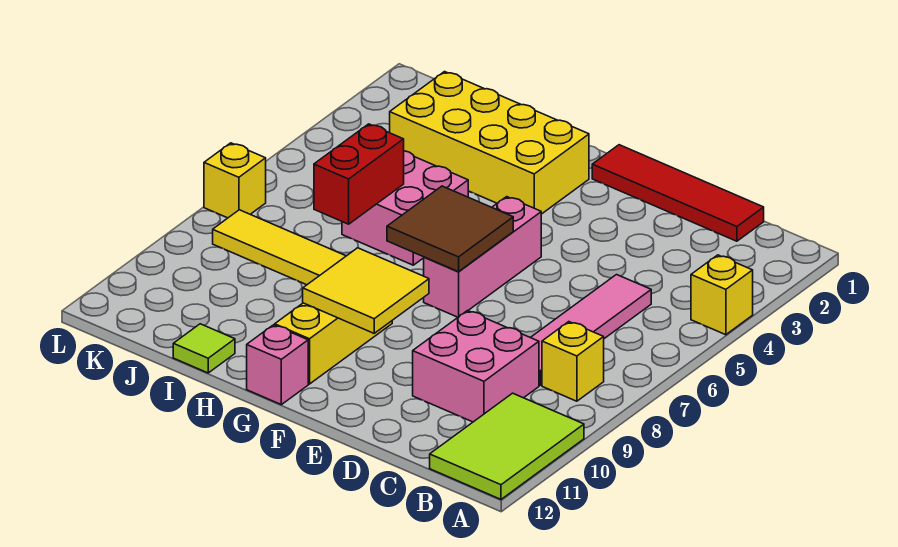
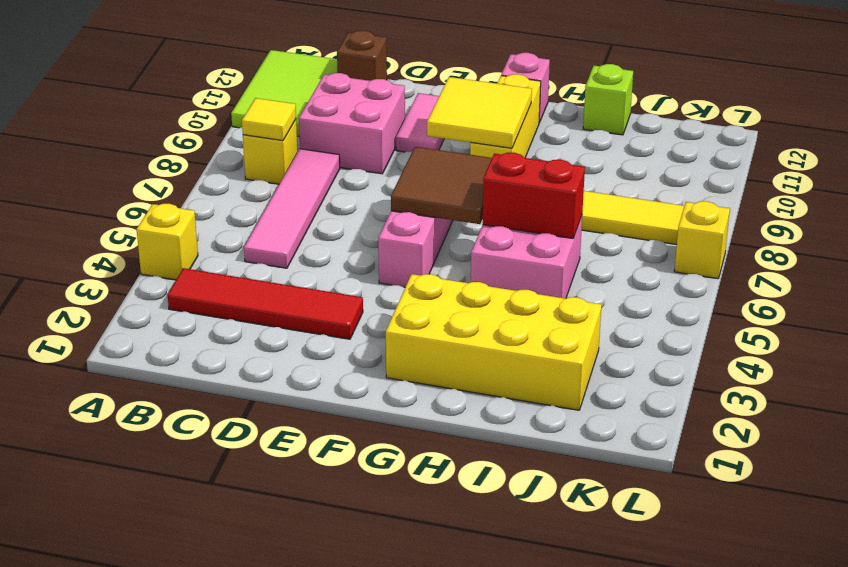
none -> yellow 1x1 tile [242,98,296,141]
red 1x4 tile [592,145,764,241] -> red 1x4 tile moved to [168,268,363,339]
none -> brown 1x1 brick [337,31,387,81]
none -> pink 1x2 tile [396,93,444,152]
red 1x2 brick [314,124,404,224] -> red 1x2 brick turned to [483,153,585,238]
lime 1x1 tile [173,324,235,373] -> lime 1x1 brick [583,64,633,135]

